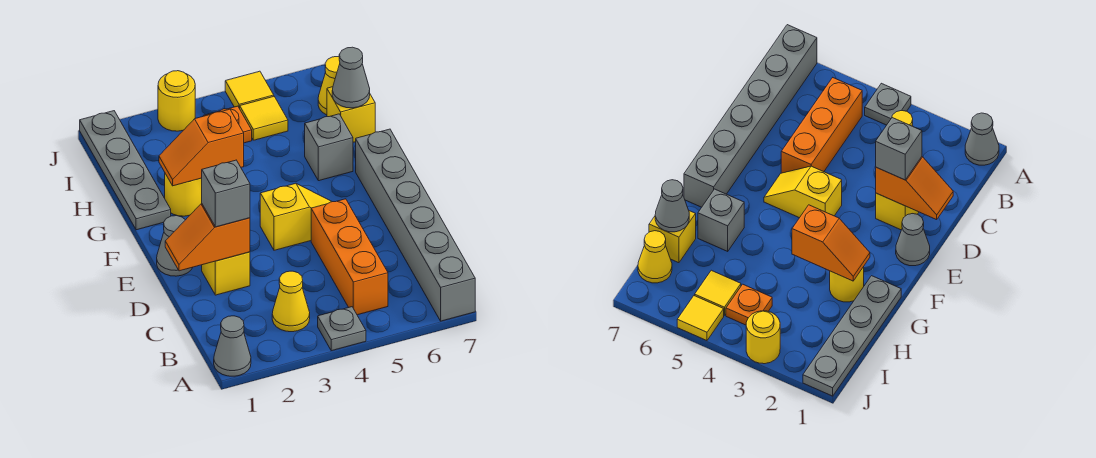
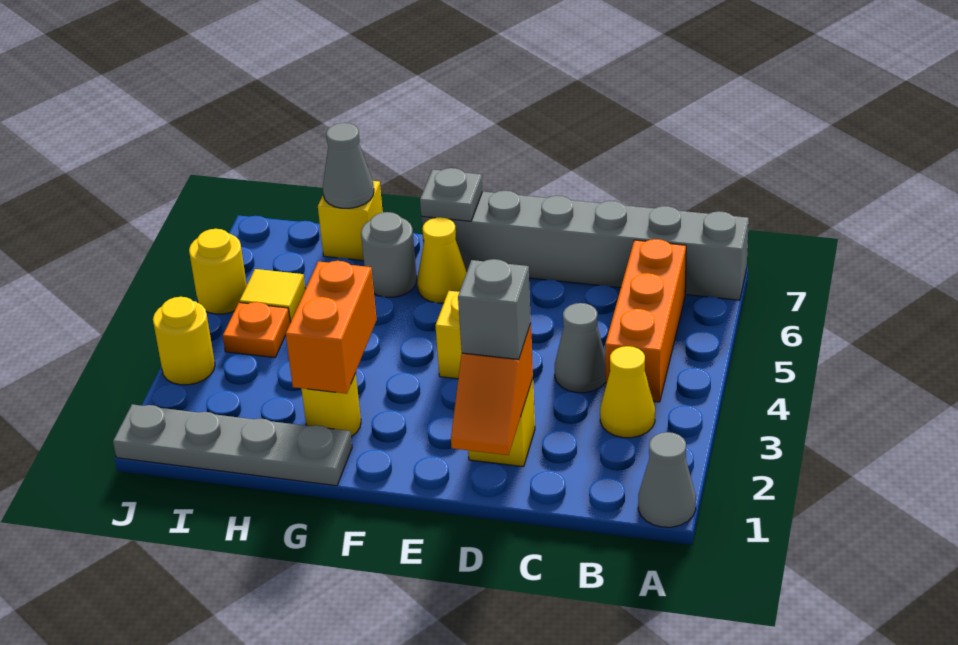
grey 1x1 plate [318,307,366,351] -> grey 1x1 plate moved to [420,168,483,221]
orange 1x3 brick [311,199,388,315] -> orange 1x3 brick turned to [605,239,686,402]
grey 1x1 cone [157,216,193,276] -> grey 1x1 cone moved to [555,303,606,393]
orange 1x2 slope [159,109,244,186] -> orange 1x2 brick [286,261,377,394]
grey 1x1 brick [305,114,353,181] -> grey 1x1 round brick [361,212,417,297]
yellow 1x1 cone [318,57,340,115] -> yellow 1x1 cone moved to [417,217,467,303]
yellow 1x1 tile [225,71,274,109] -> yellow 1x1 round brick [189,229,247,314]

